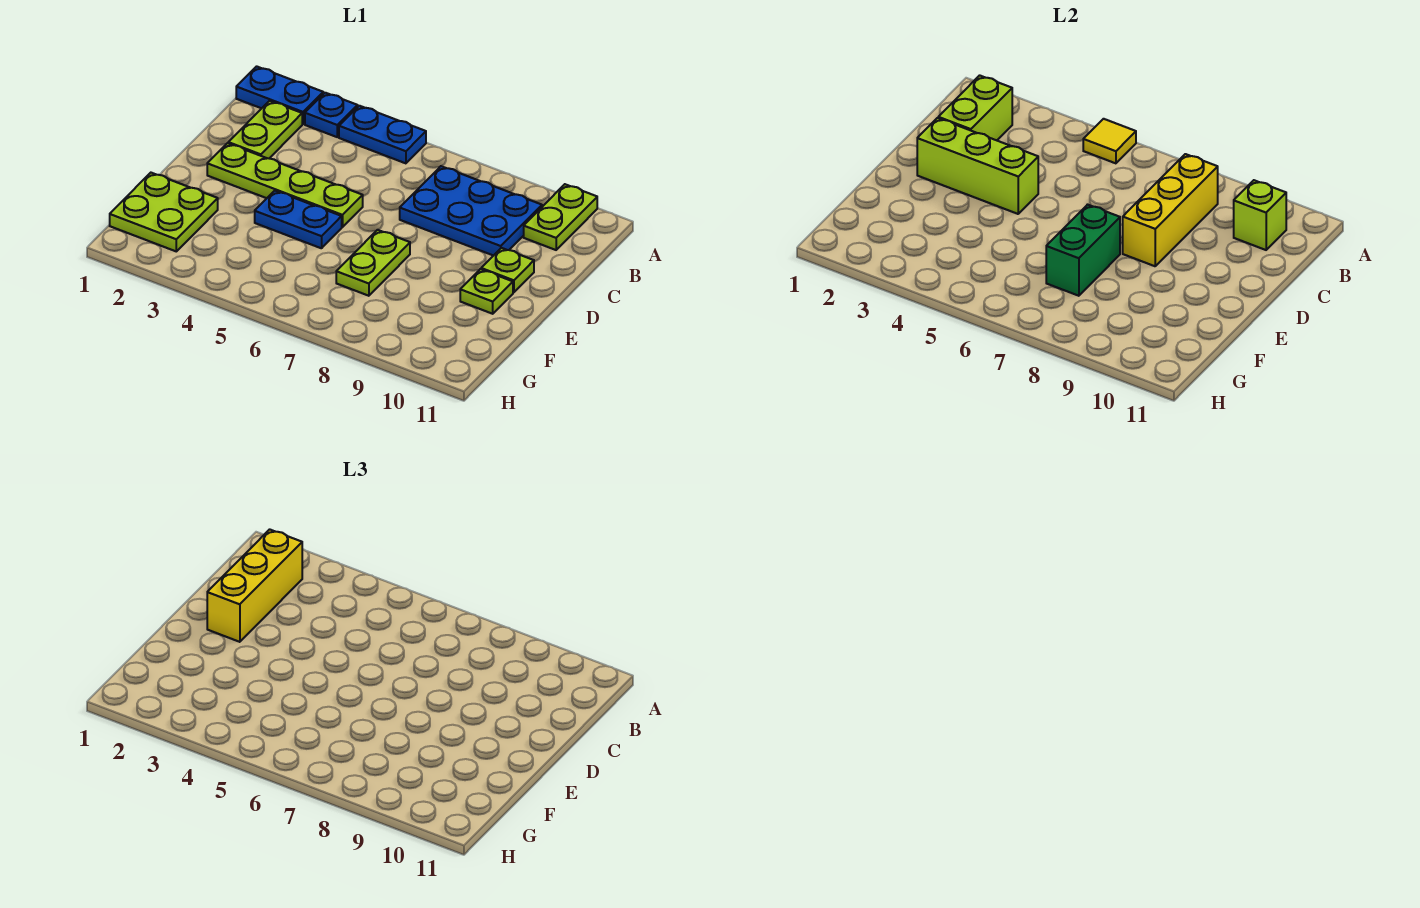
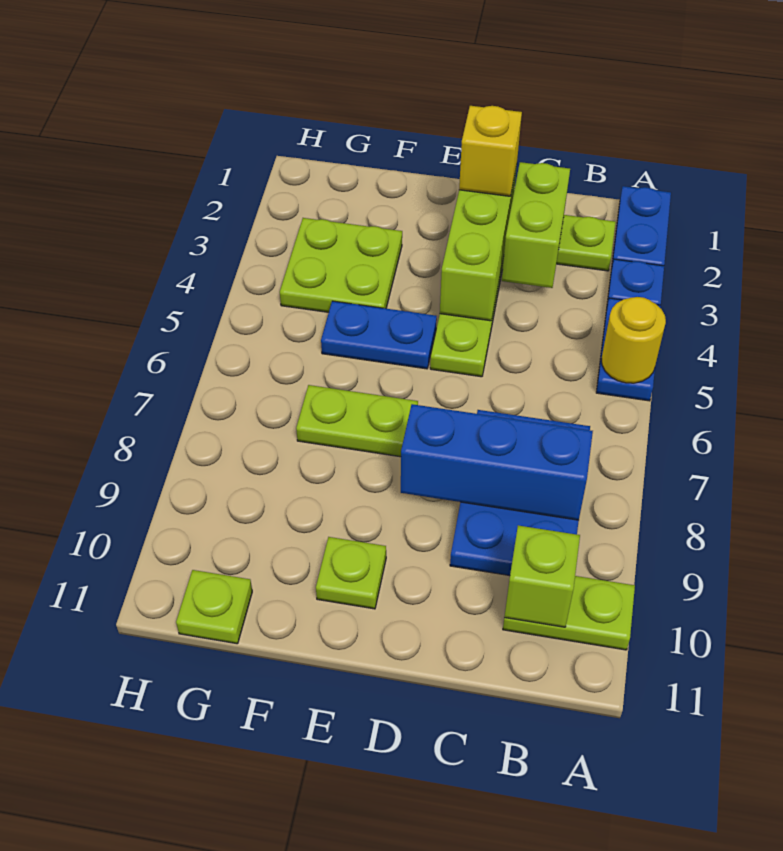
yellow 1x1 tile [1083,119,1136,163] -> yellow 1x1 round brick [601,297,666,383]
lime 1x2 brick [938,75,1012,140] -> lime 1x2 brick turned to [502,162,570,288]
yellow 1x3 brick [207,529,302,642] -> yellow 1x1 brick [459,106,522,196]
yellow 1x3 brick [1123,154,1218,266] -> blue 1x3 brick [401,404,593,520]
lime 1x1 plate [481,248,534,293] -> lime 1x1 plate moved to [176,570,252,644]
blue 1x2 plate [255,191,342,248] -> blue 1x2 plate turned to [321,301,437,369]
green 1x2 brick [1046,205,1120,296] -> none
lime 2x2 plate [110,173,218,251] -> lime 2x2 plate moved to [280,218,402,312]

